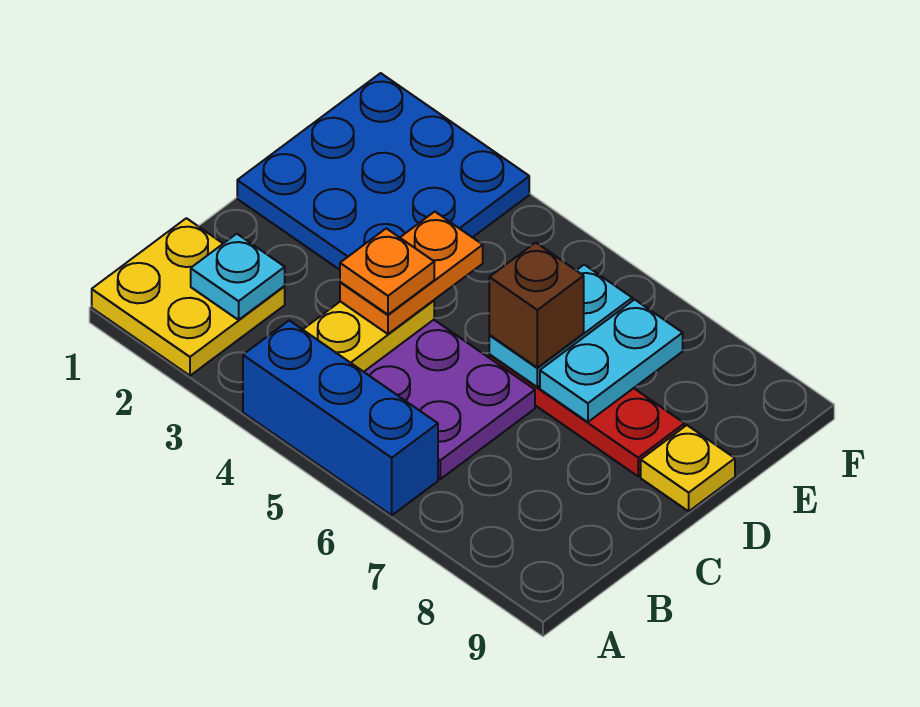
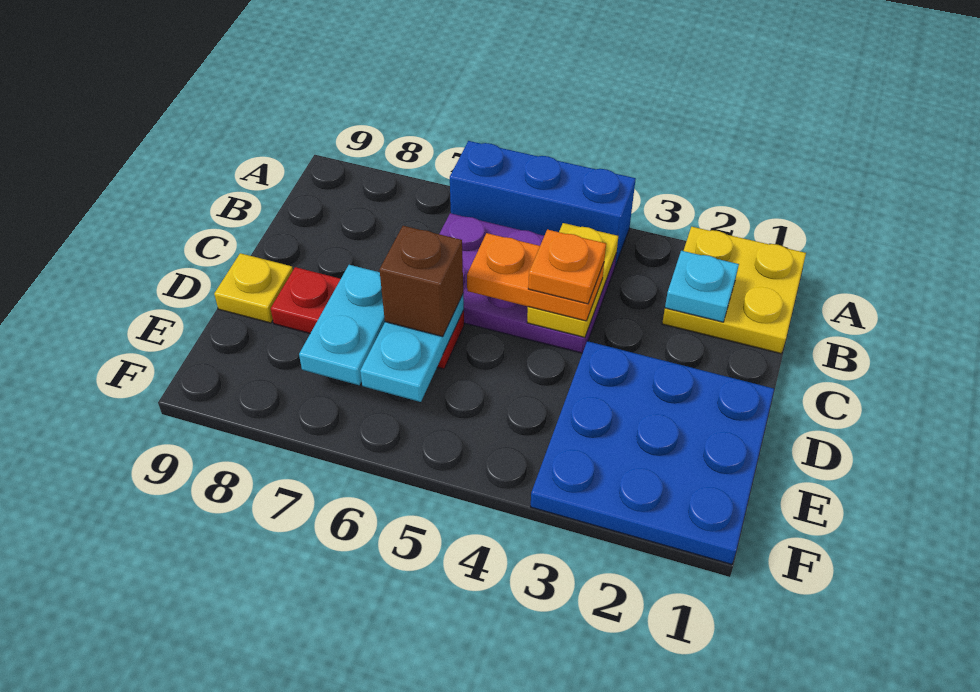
orange 1x2 plate [340,212,483,334] -> orange 1x2 plate turned to [467,233,604,321]

